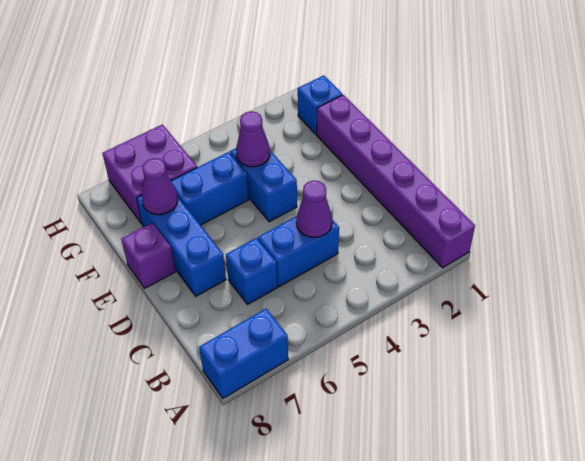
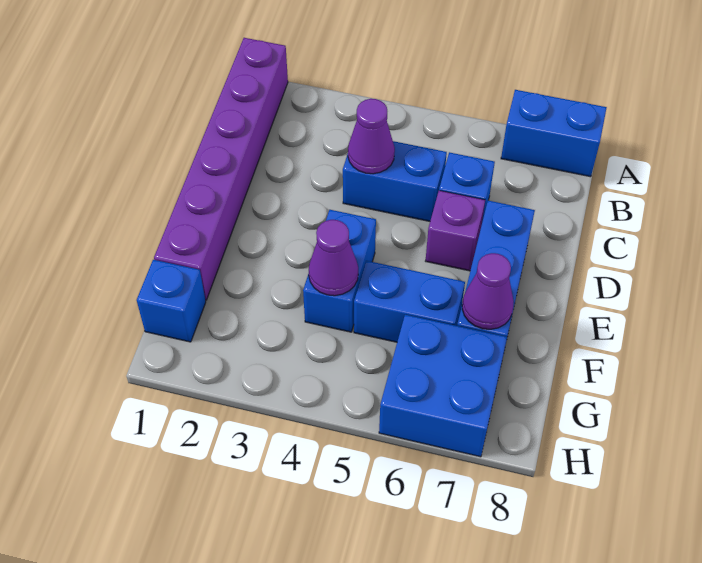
purple 1x1 brick [121,223,175,288] -> purple 1x1 brick moved to [426,191,485,271]
purple 2x2 brick [103,124,197,223] -> blue 2x2 brick [379,315,507,457]

